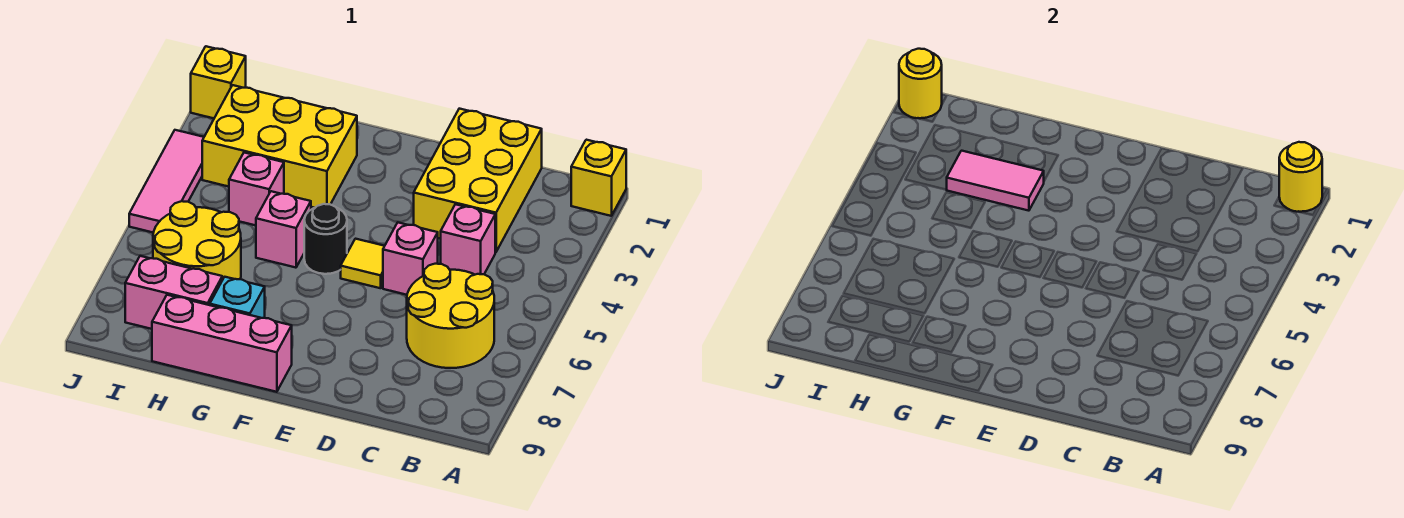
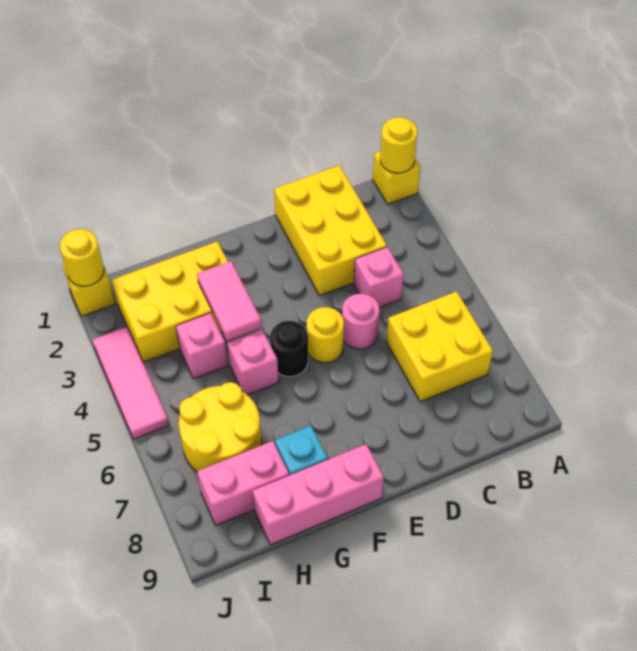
yellow 2x2 round brick [407,264,494,368] -> yellow 2x2 brick [387,291,493,402]
pink 1x1 brick [383,223,438,295] -> pink 1x1 round brick [342,294,379,349]
yellow 1x1 tile [341,239,384,288] -> yellow 1x1 round brick [307,307,344,363]
pink 1x2 tile [947,151,1044,211] -> pink 1x2 tile turned to [197,261,262,341]

